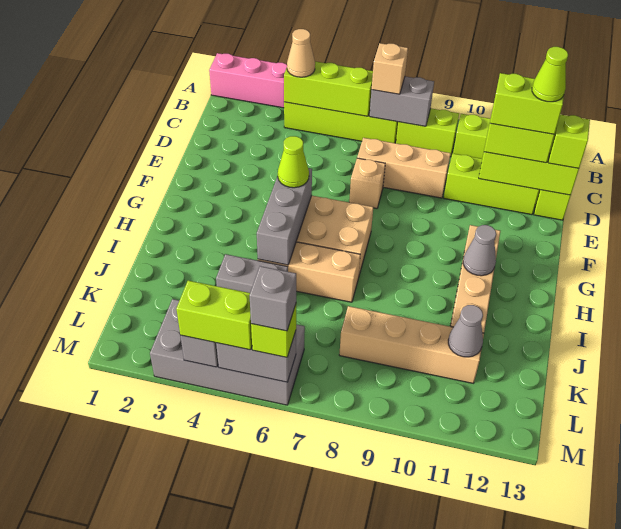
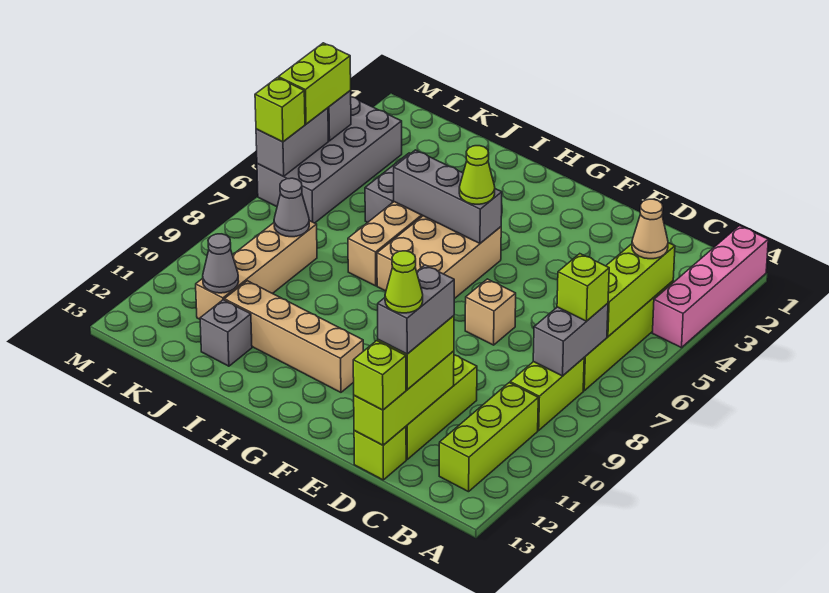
tan 1x1 brick [372,43,408,94] -> lime 1x1 brick [557,254,609,321]
tan 1x3 brick [357,138,451,198] -> none
lime 1x2 brick [490,73,564,134] -> grey 1x2 brick [378,265,454,354]
grey 1x1 cone [463,225,496,276] -> grey 1x1 cone moved to [274,178,309,237]
grey 1x1 brick [250,266,296,331] -> grey 1x1 brick moved to [200,300,252,366]

